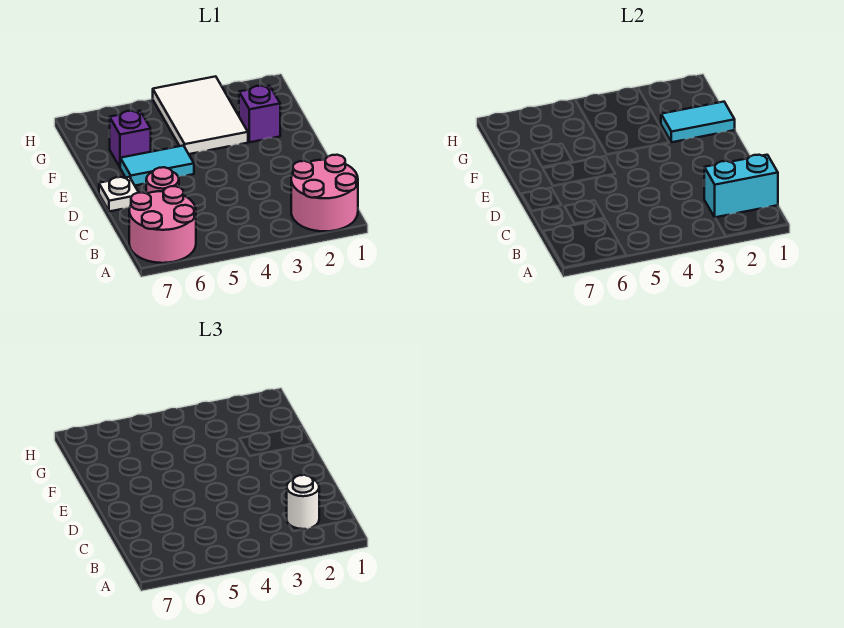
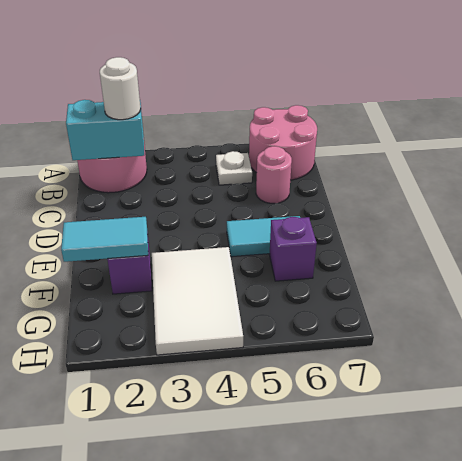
white 1x1 plate [99,177,139,211] -> white 1x1 plate moved to [216,151,252,185]

